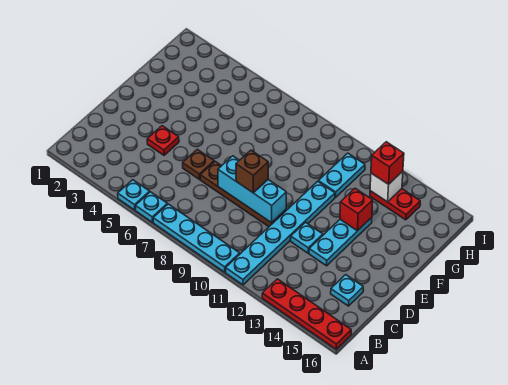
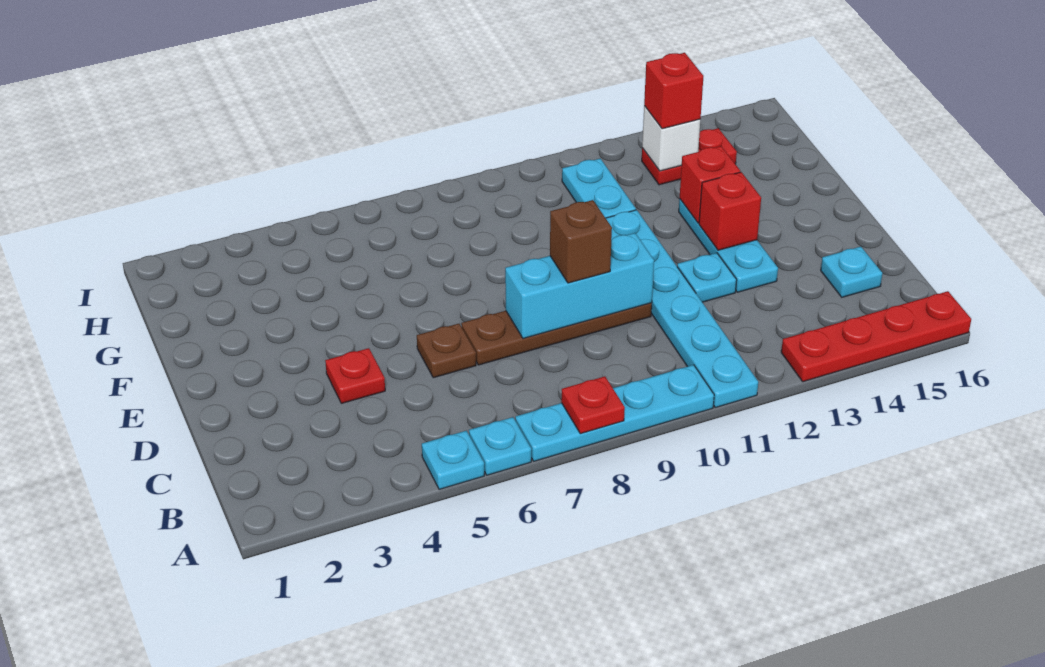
none -> red 1x1 plate [561,376,625,434]
none -> red 1x1 brick [699,172,761,250]

